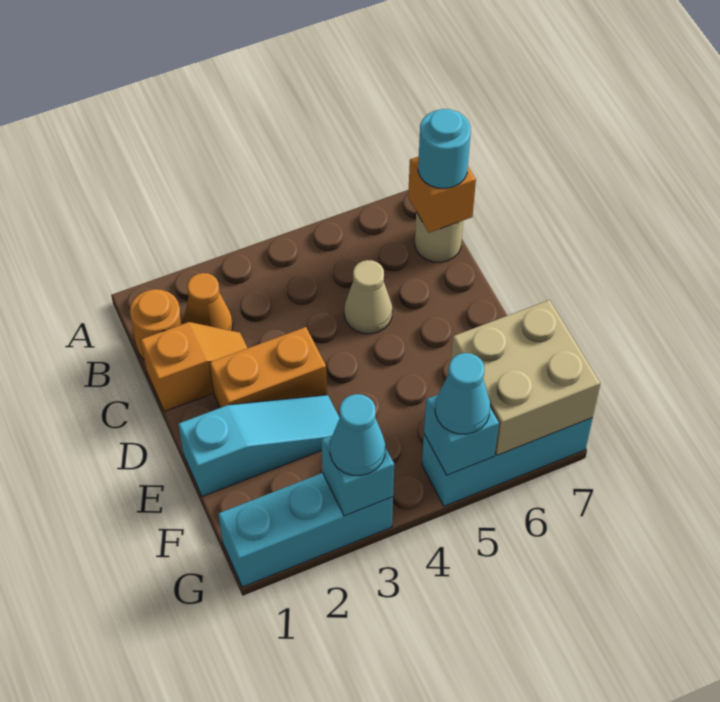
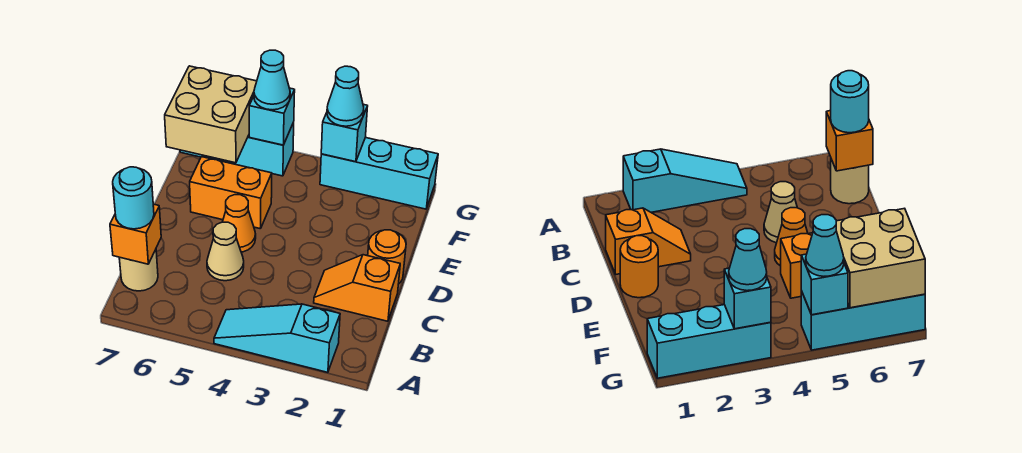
orange 1x1 round brick [130,289,182,359] -> orange 1x1 round brick moved to [368,230,406,283]
orange 1x1 cone [183,273,233,331] -> orange 1x1 cone moved to [223,195,256,252]
orange 1x2 brick [210,327,327,408] -> orange 1x2 brick moved to [190,157,272,229]
cyan 1x3 slope [178,395,340,497] -> cyan 1x3 slope moved to [214,304,340,372]

